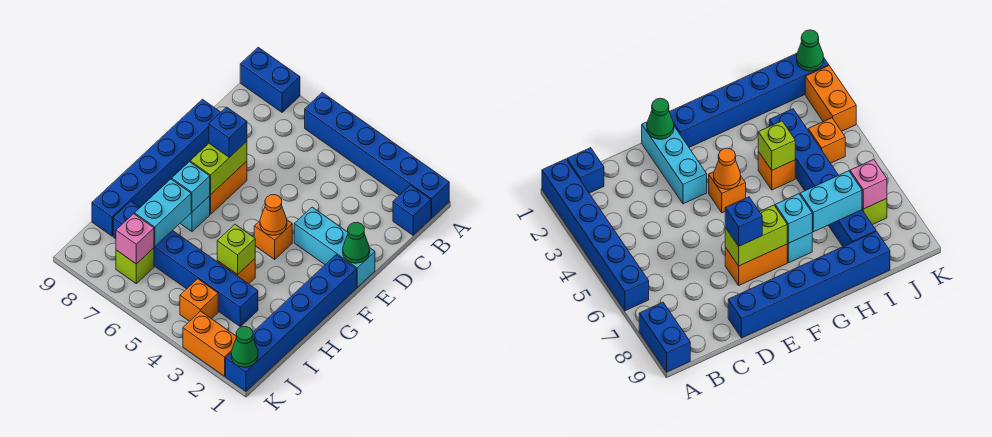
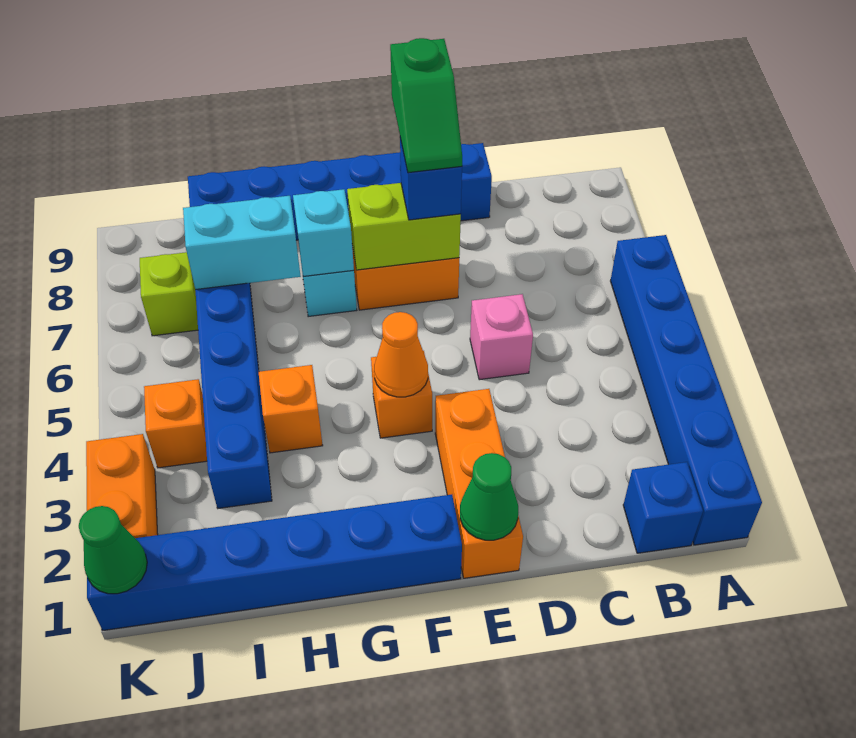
blue 1x2 brick [240,47,300,112] -> none
cyan 1x3 brick [294,207,375,287] -> orange 1x3 brick [435,389,523,578]
none -> green 1x2 slope [390,38,462,173]
lime 1x1 brick [217,224,255,275] -> none
pink 1x1 brick [116,214,154,264] -> pink 1x1 brick moved to [470,294,533,380]

